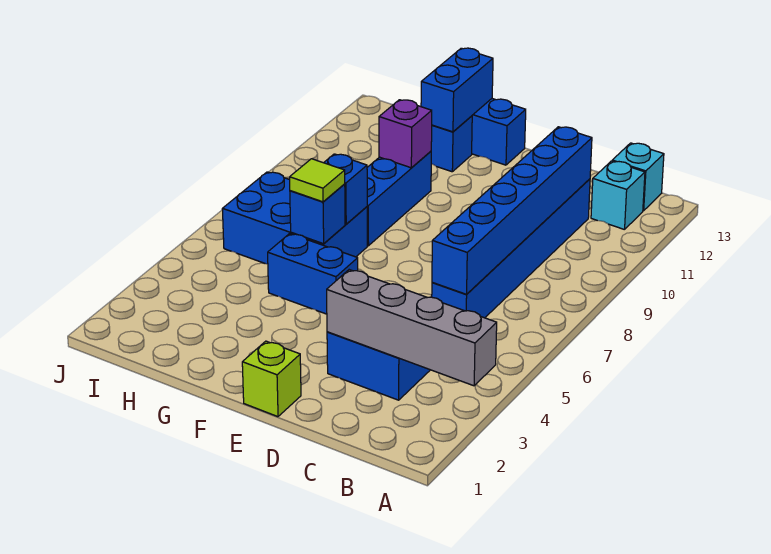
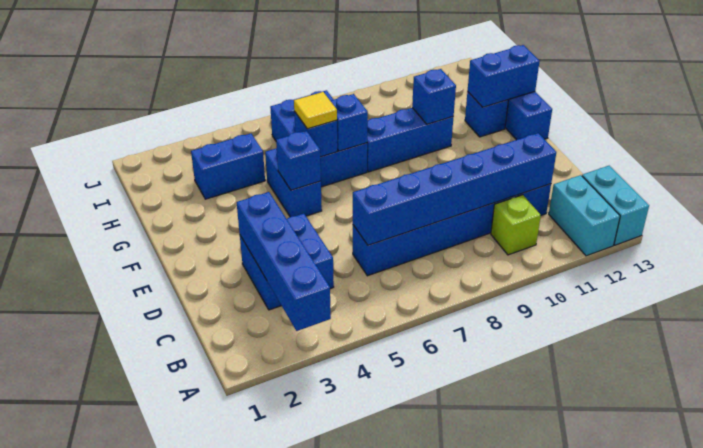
grey 1x4 brick [327,270,497,386] -> blue 1x4 brick [237,192,331,331]
cyan 1x1 brick [591,161,645,230] -> cyan 1x2 brick [549,175,620,256]
cyan 1x1 brick [612,143,664,211] -> cyan 1x2 brick [582,166,649,245]
lime 1x1 brick [242,341,301,417] -> lime 1x1 brick moved to [491,195,541,255]
none -> blue 1x1 brick [276,131,321,190]
lime 1x1 tile [290,159,345,202] -> yellow 1x1 tile [294,92,337,129]
purple 1x1 brick [379,100,432,168] -> blue 1x1 brick [412,69,456,124]
none -> blue 1x2 brick [191,134,265,199]

